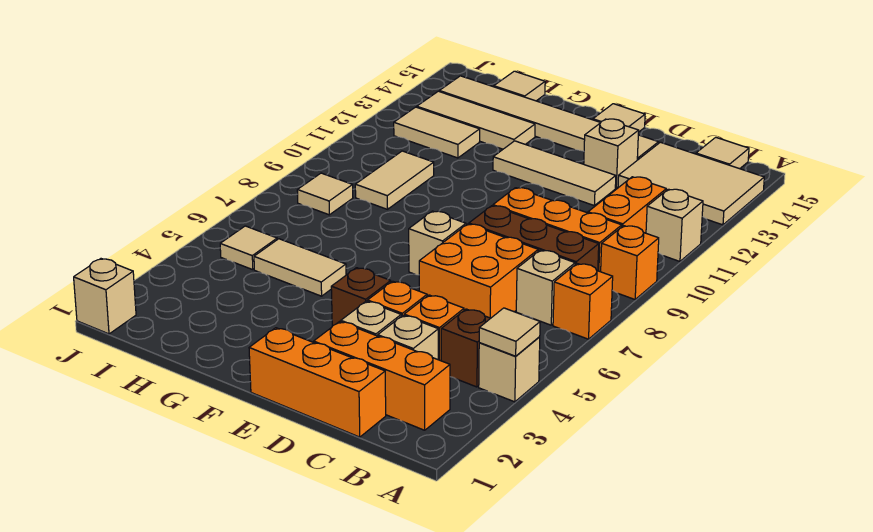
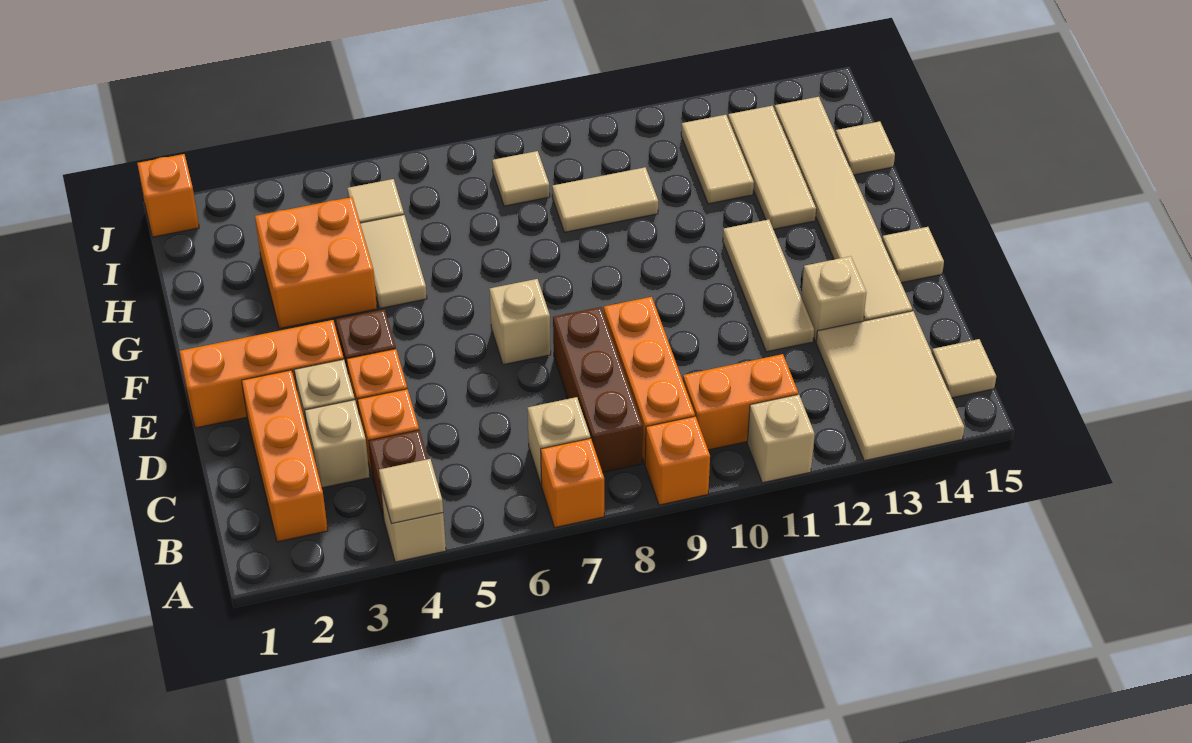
orange 1x3 brick [249,328,386,437] -> orange 1x3 brick turned to [180,320,344,428]
orange 2x2 brick [419,224,538,318] -> orange 2x2 brick moved to [255,197,377,329]
tan 1x1 brick [74,259,136,334] -> orange 1x1 brick [137,154,199,237]

